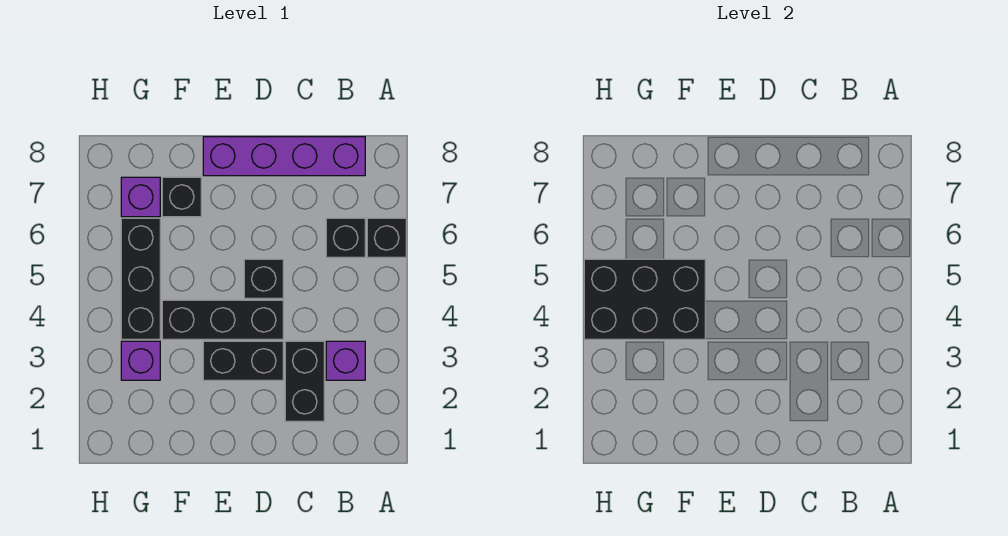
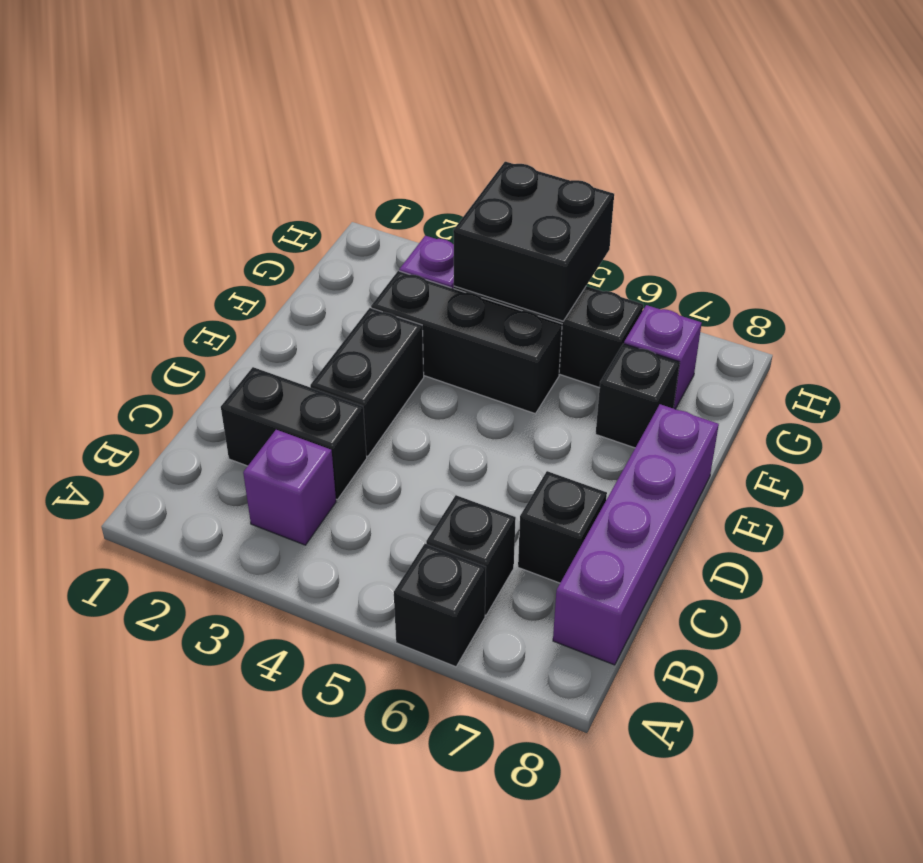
black 1x3 brick [162,300,283,339] -> black 1x3 brick turned to [371,271,562,414]
black 1x1 brick [244,259,283,298] -> black 1x1 brick moved to [518,471,607,583]
black 2x3 brick [584,259,705,339] -> black 2x2 brick [453,162,614,321]

